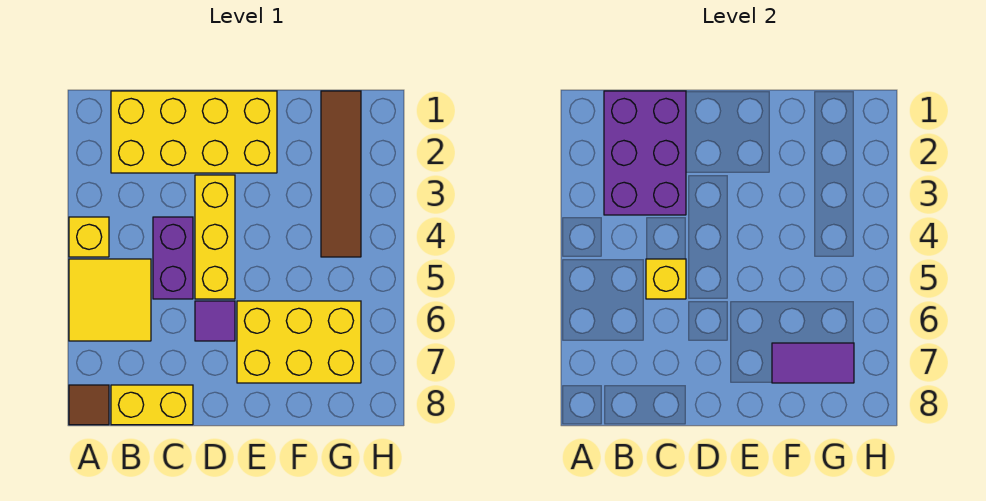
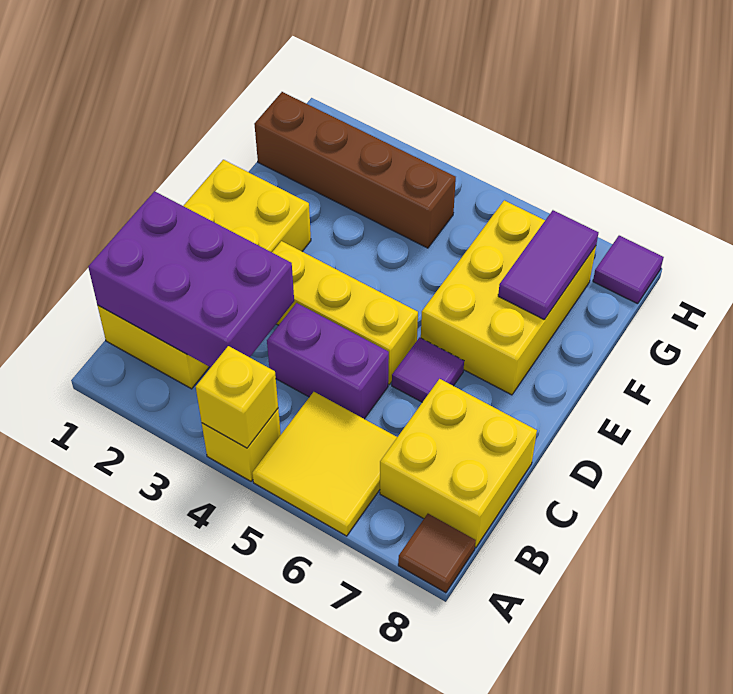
yellow 1x2 brick [111,385,193,425] -> yellow 2x2 brick [380,379,537,548]
yellow 1x1 brick [646,259,686,299] -> yellow 1x1 brick moved to [196,346,278,448]
brown 1x4 tile [321,91,361,257] -> brown 1x4 brick [254,92,456,248]
none -> purple 1x1 tile [593,236,664,304]

